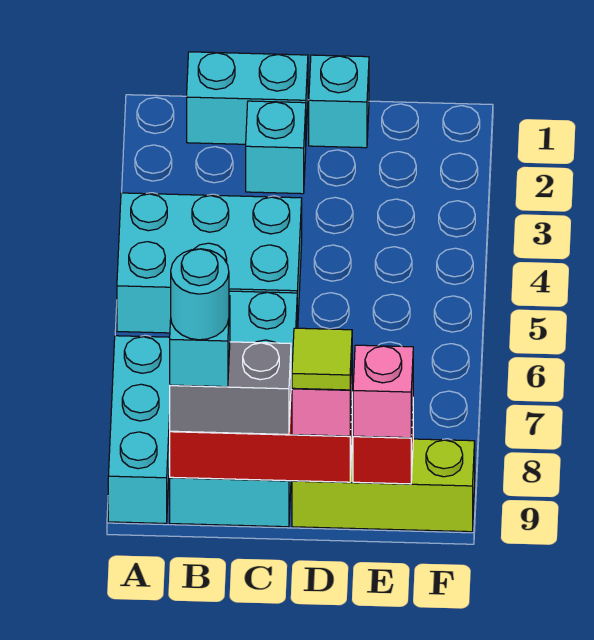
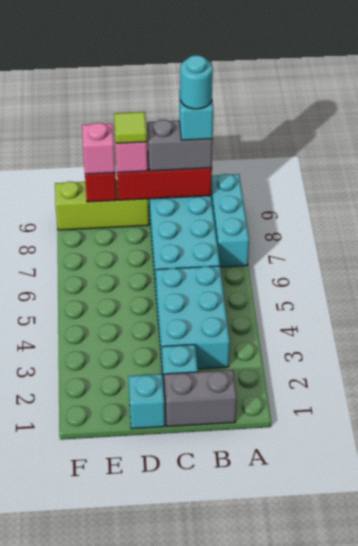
cyan 2x3 brick [117,193,302,333] -> cyan 2x3 brick turned to [156,266,230,369]
cyan 1x2 brick [187,52,308,144] -> grey 1x2 brick [164,370,237,427]

